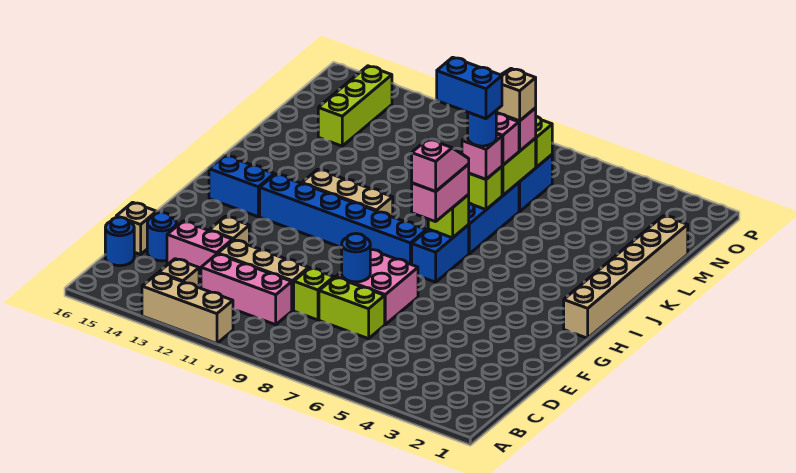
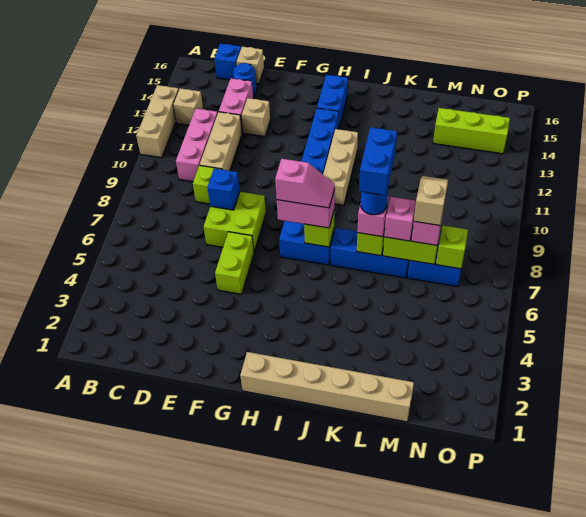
blue 1x1 round brick [105,217,134,266] -> blue 1x1 brick [214,44,241,80]
lime 1x2 brick [319,277,385,339] -> lime 1x2 brick moved to [215,232,254,294]
pink 2x2 brick [336,250,418,324] -> lime 2x2 brick [204,192,266,252]
blue 1x1 round brick [342,234,370,282] -> blue 1x1 brick [207,168,240,210]

